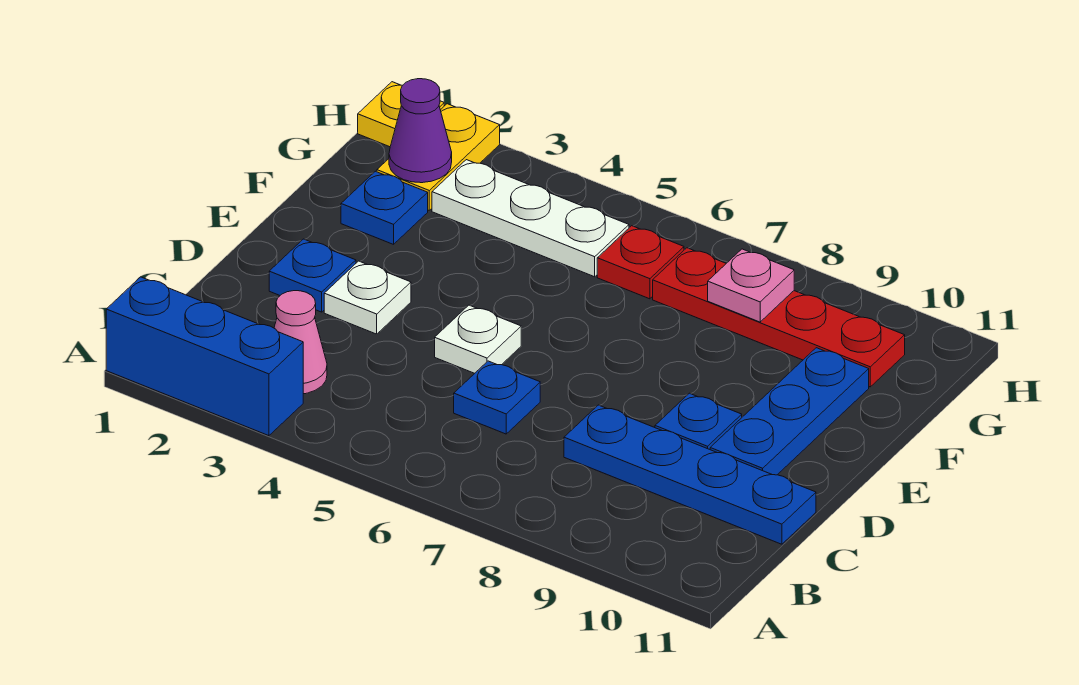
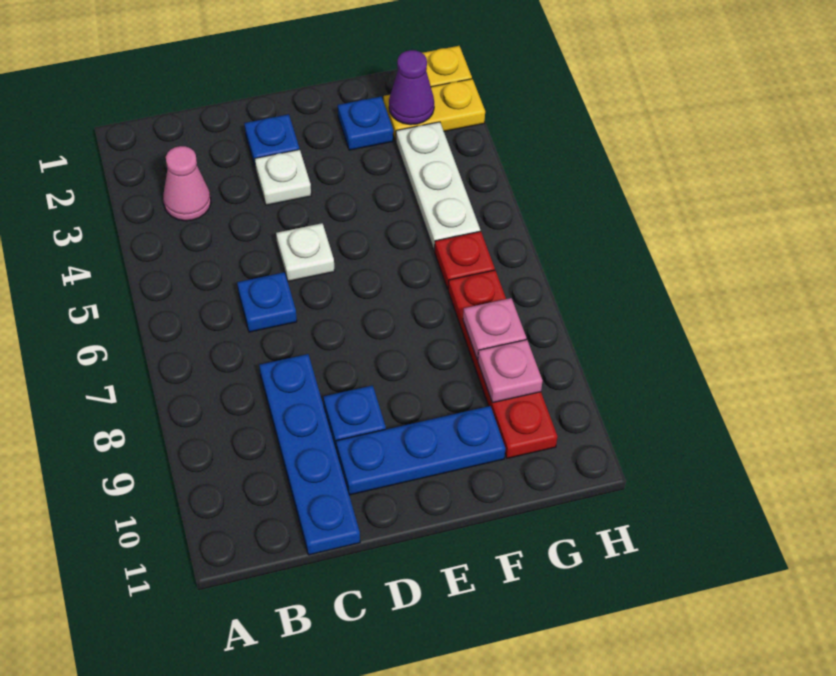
blue 1x3 brick [106,277,303,436] -> none
none -> pink 1x1 plate [478,340,543,403]

